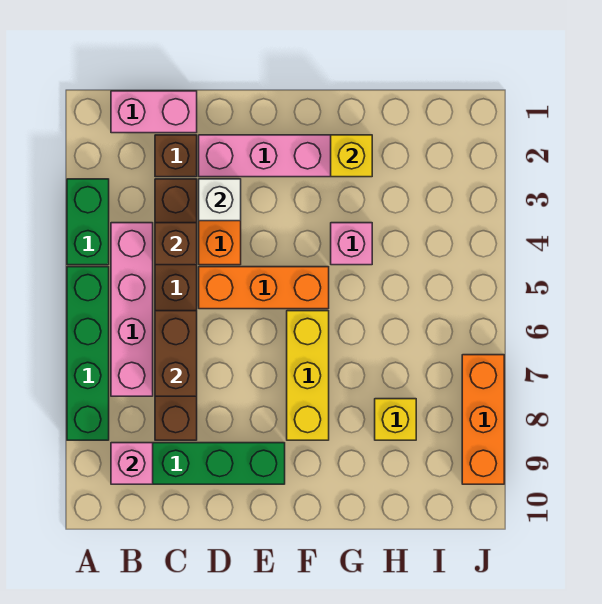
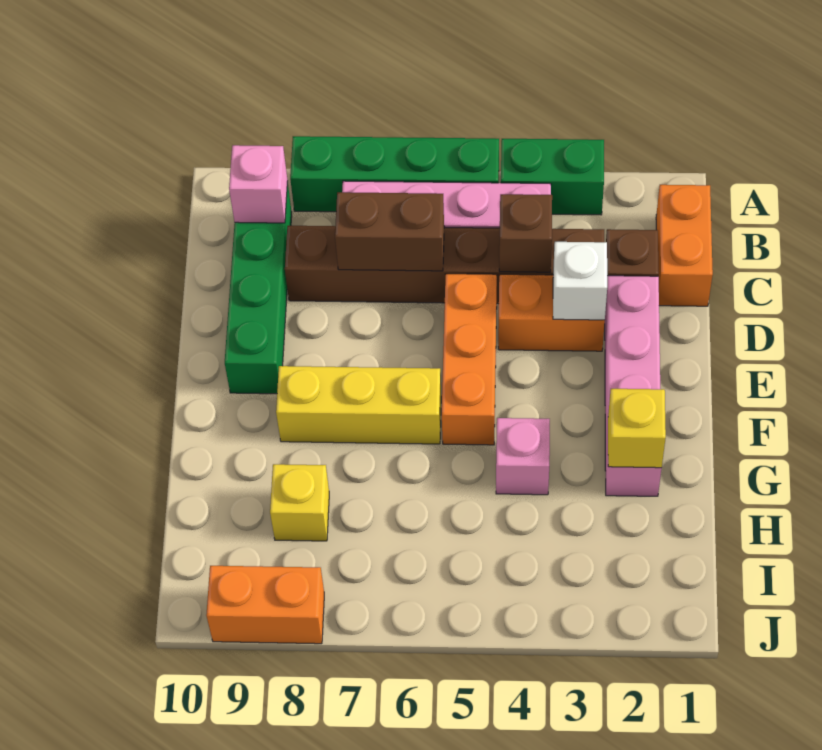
pink 1x2 brick [111,91,197,133] -> orange 1x2 brick [656,185,713,306]
orange 1x3 brick [462,355,504,484] -> orange 1x2 brick [206,566,324,644]

